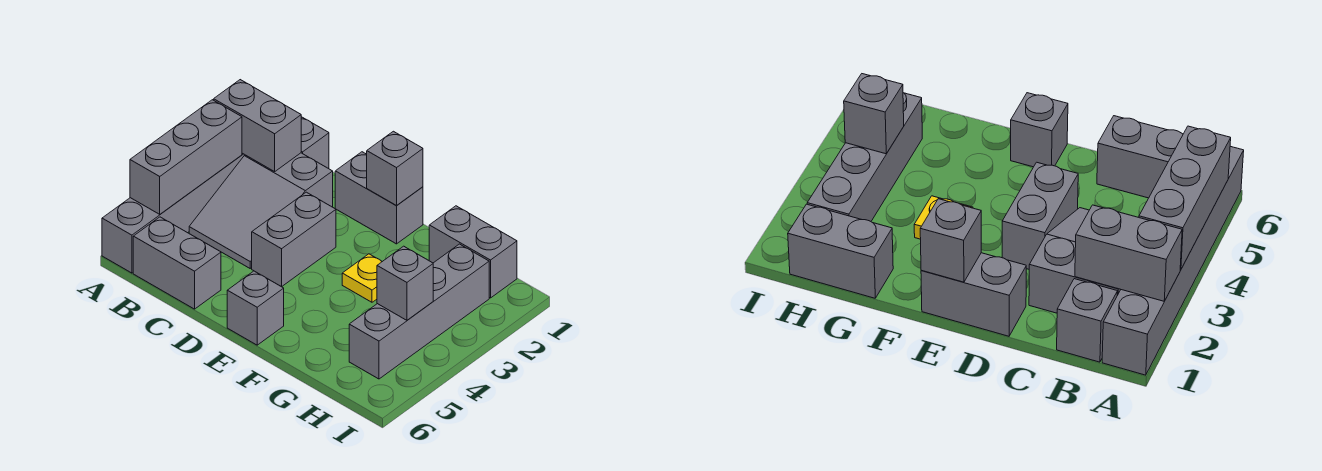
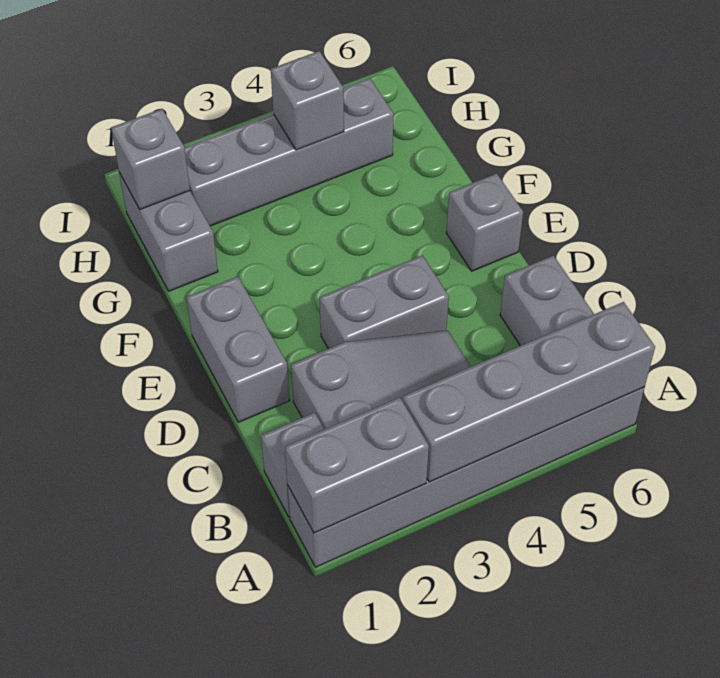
grey 1x2 brick [214,80,301,172] -> grey 1x2 brick turned to [285,397,429,533]
grey 1x3 brick [130,100,242,214] -> grey 1x4 brick [403,302,655,482]
grey 1x1 brick [367,131,423,205] -> grey 1x1 brick moved to [111,109,190,209]
yellow 1x1 plate [342,254,382,302] -> none

